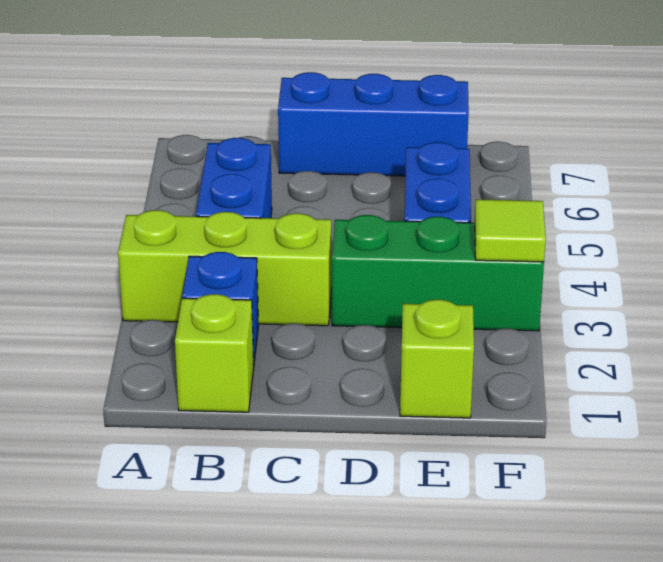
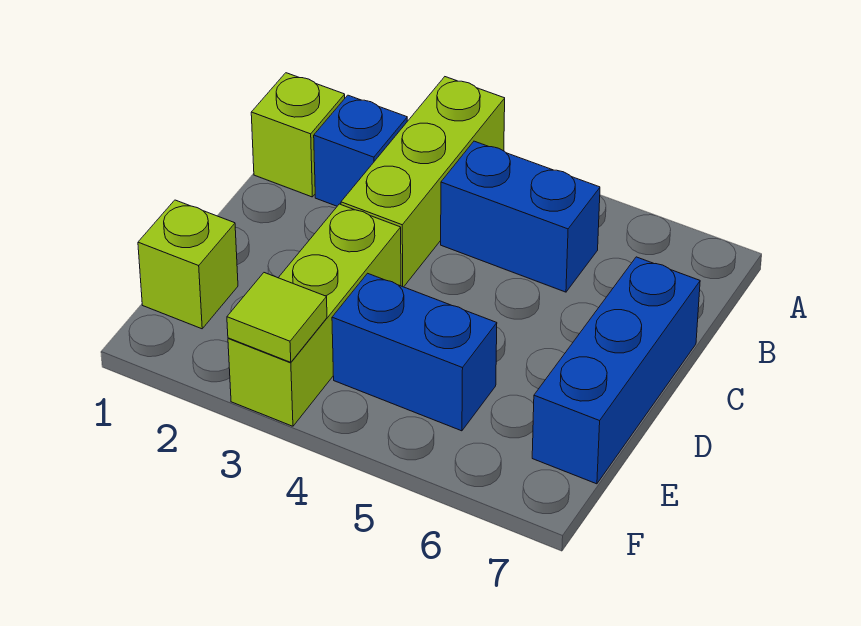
green 1x3 brick [332,215,544,331] -> lime 1x3 brick [228,204,401,426]

